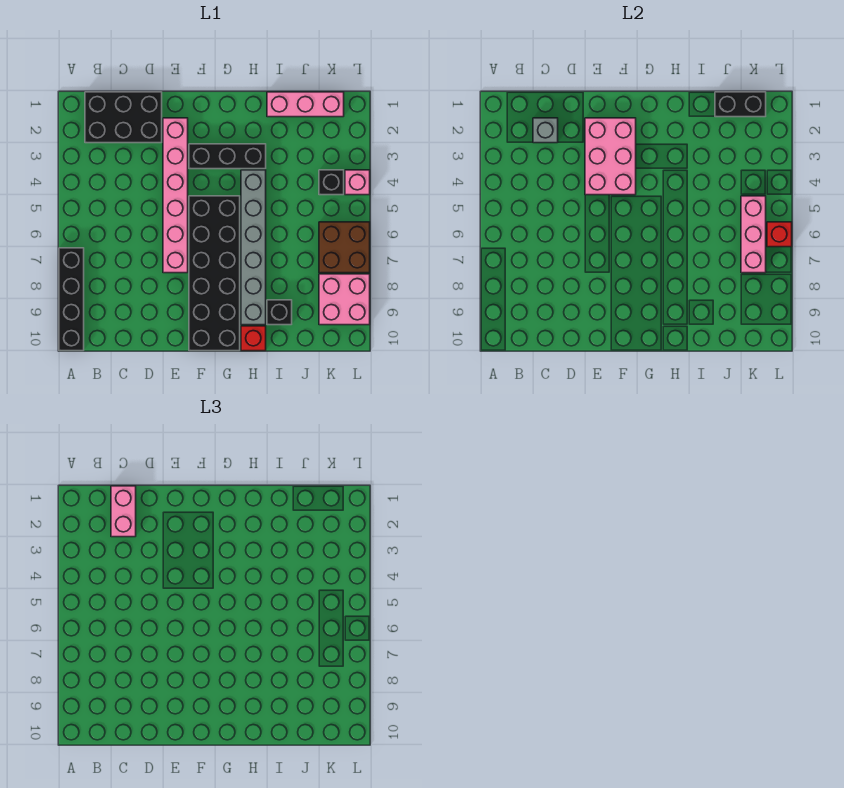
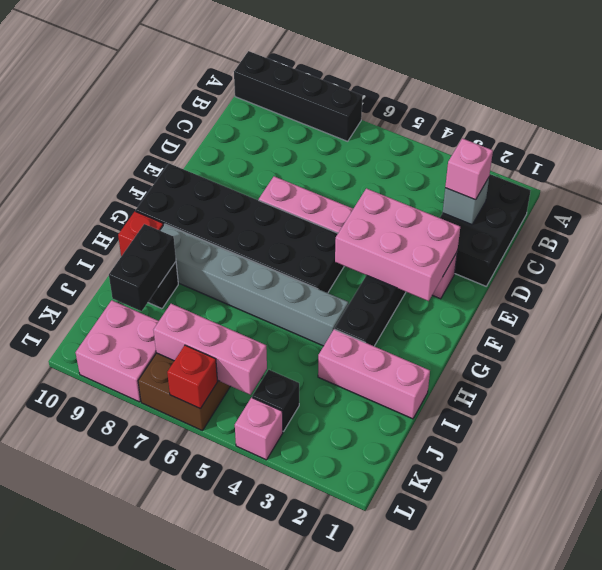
pink 1x2 brick [111,486,136,537] -> pink 1x1 brick [445,138,493,200]
pink 1x3 brick [267,92,344,117] -> pink 1x3 brick turned to [318,329,430,419]
black 1x2 brick [715,92,766,117] -> black 1x2 brick moved to [109,224,176,311]

